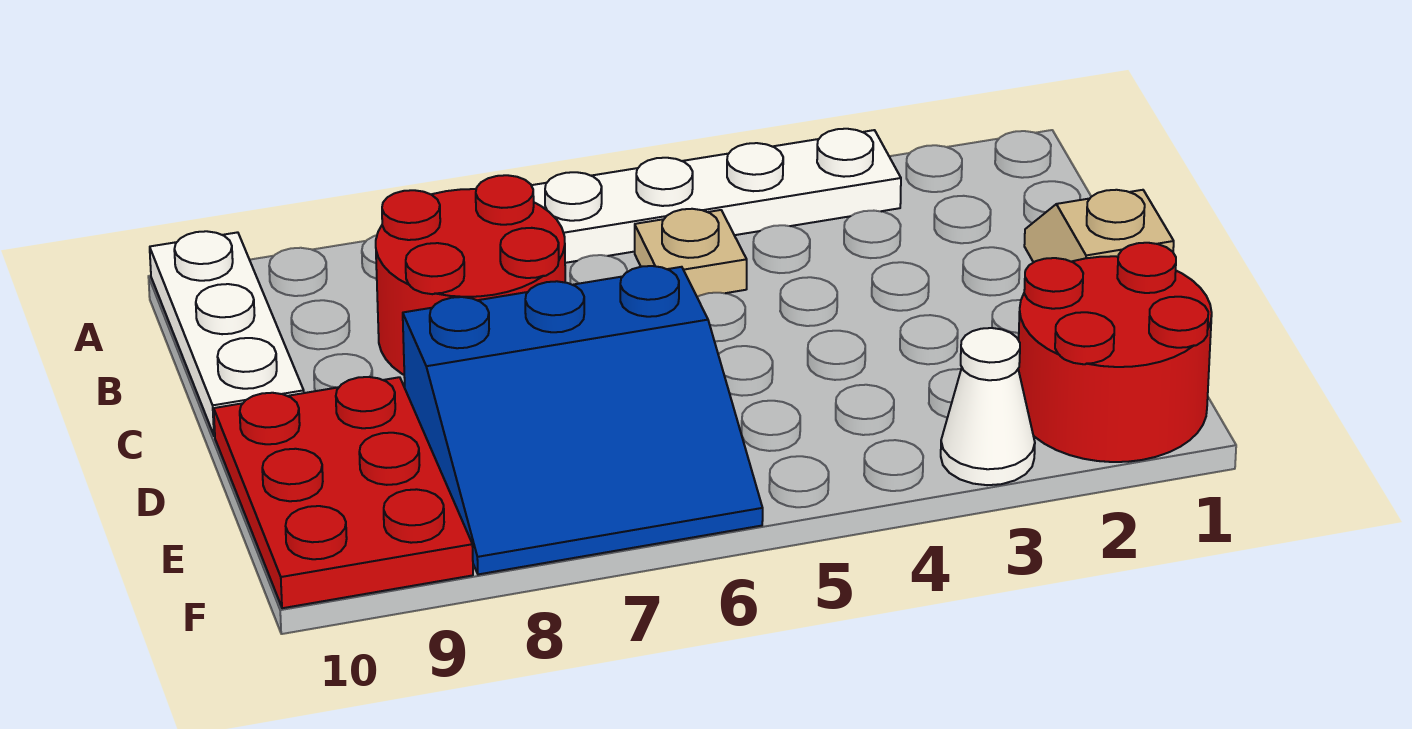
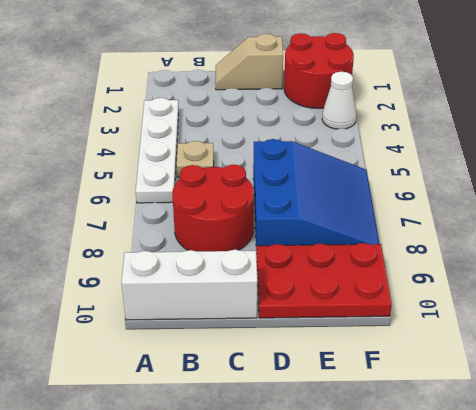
white 1x3 plate [150,231,304,436] -> white 1x3 brick [121,250,257,320]

